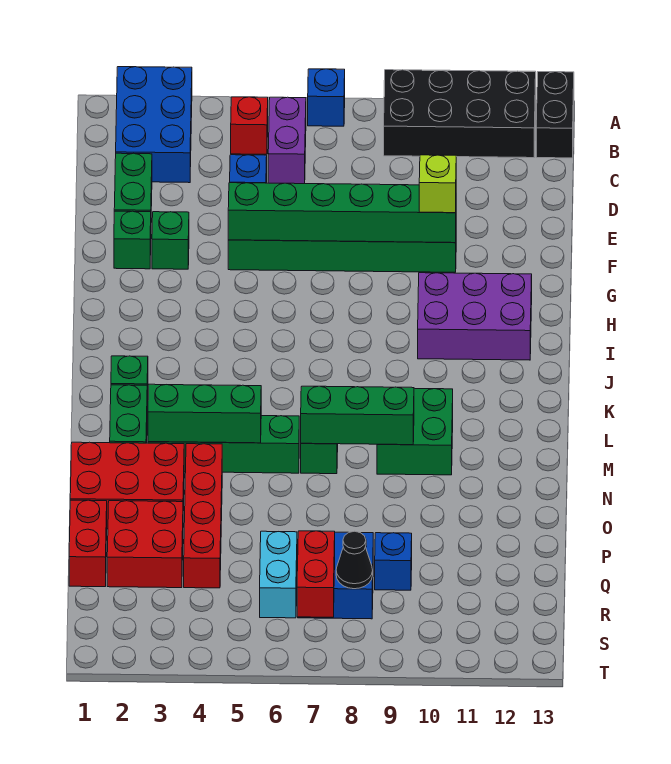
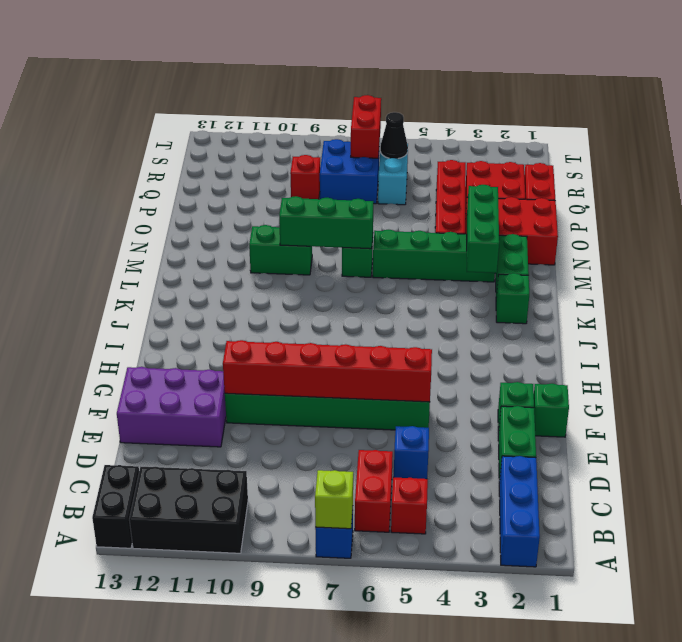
blue 2x3 brick [116,67,192,183] -> blue 1x3 brick [499,456,540,567]
black 2x4 brick [384,70,536,158] -> black 2x3 brick [129,467,248,553]
purple 1x2 brick [268,97,306,184] -> red 1x2 brick [355,450,393,532]
green 1x1 brick [152,212,189,269] -> green 1x1 brick moved to [534,384,569,437]
green 1x6 brick [228,183,456,243] -> red 1x6 brick [223,340,432,402]
lime 1x1 brick [419,155,456,213] -> lime 1x1 brick moved to [315,470,353,529]
purple 2x3 brick [418,273,532,360] -> purple 2x3 brick moved to [117,367,226,447]
green 2x2 brick [377,388,453,475] -> green 1x2 brick [249,225,312,275]
green 1x3 brick [148,384,261,443] -> green 1x3 brick turned to [467,185,499,273]
blue 1x1 brick [375,533,412,590] -> red 1x1 brick [290,155,320,199]
black 1x1 cone [336,531,373,589] -> black 1x1 cone moved to [380,112,408,159]

